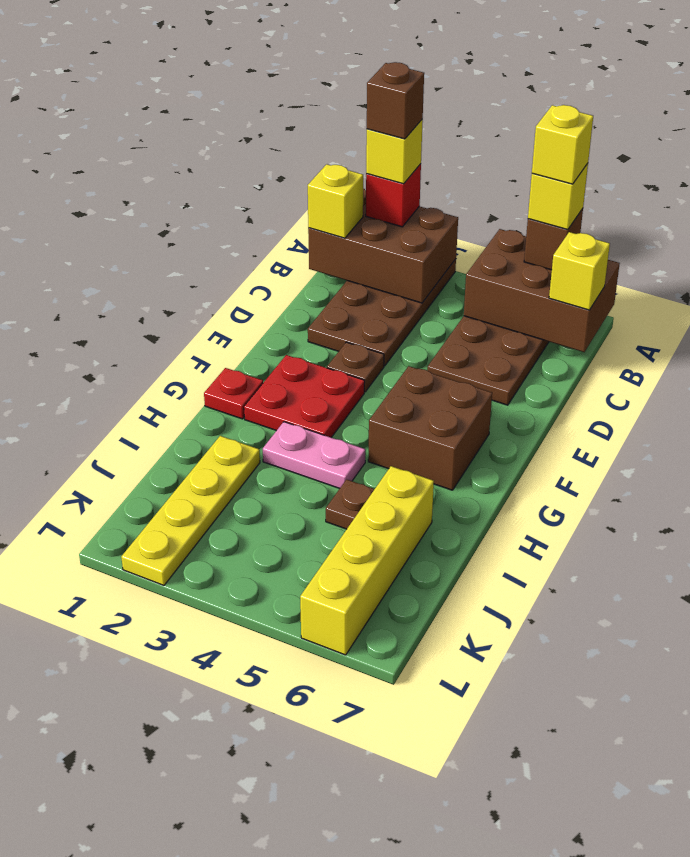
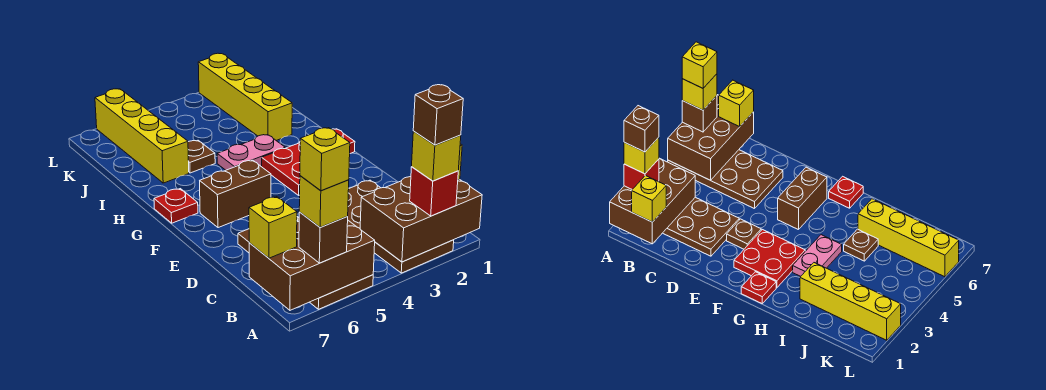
brown 2x2 brick [368,366,492,490] -> brown 1x2 brick [200,160,271,228]
none -> red 1x1 plate [154,189,198,223]
yellow 1x4 plate [121,436,260,585] -> yellow 1x4 brick [198,53,292,140]

